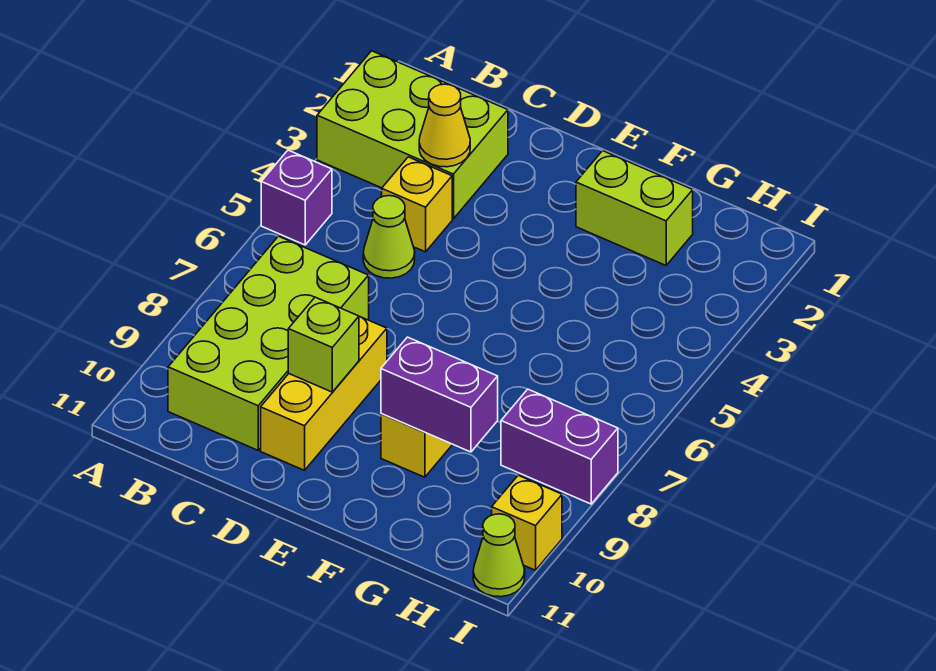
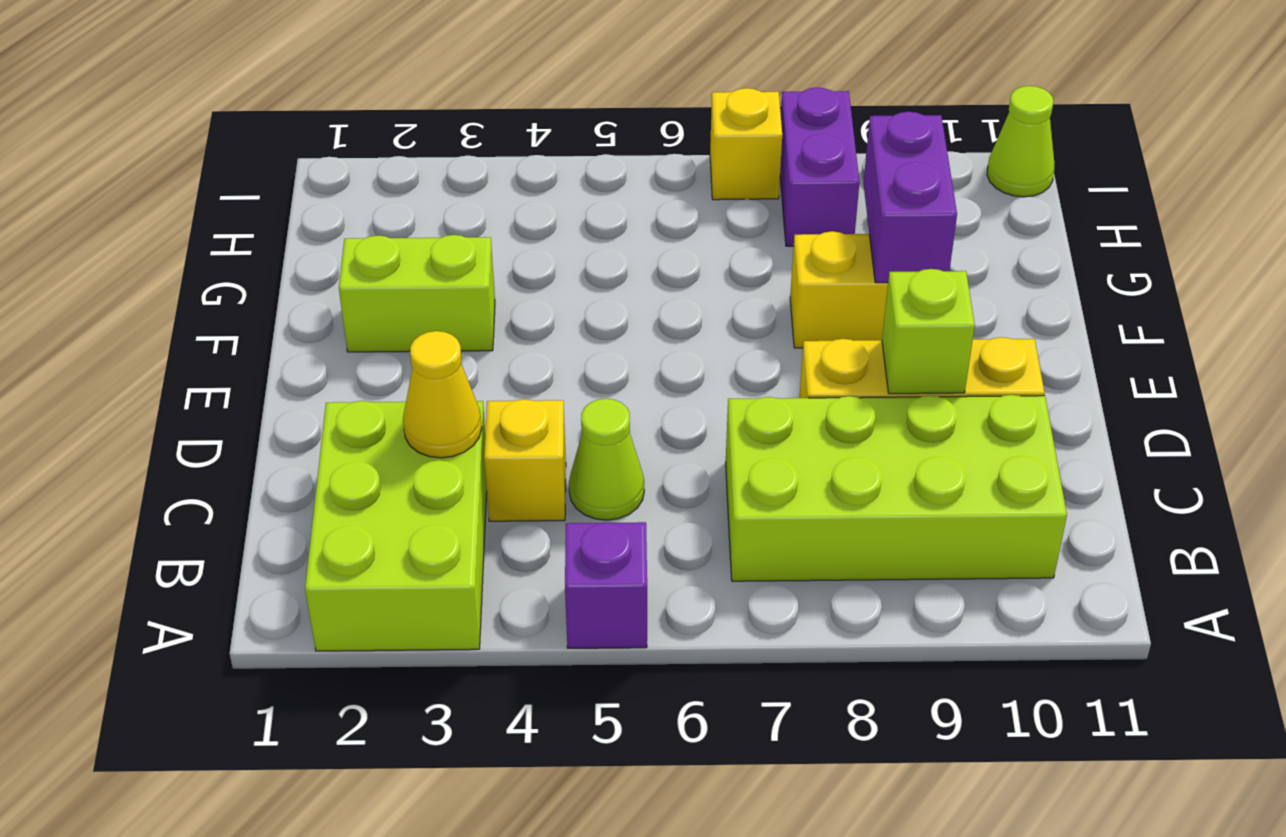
lime 1x2 brick [576,151,693,265] -> lime 1x2 brick turned to [339,235,495,352]
yellow 1x1 brick [492,475,562,570] -> yellow 1x1 brick moved to [710,88,782,200]

